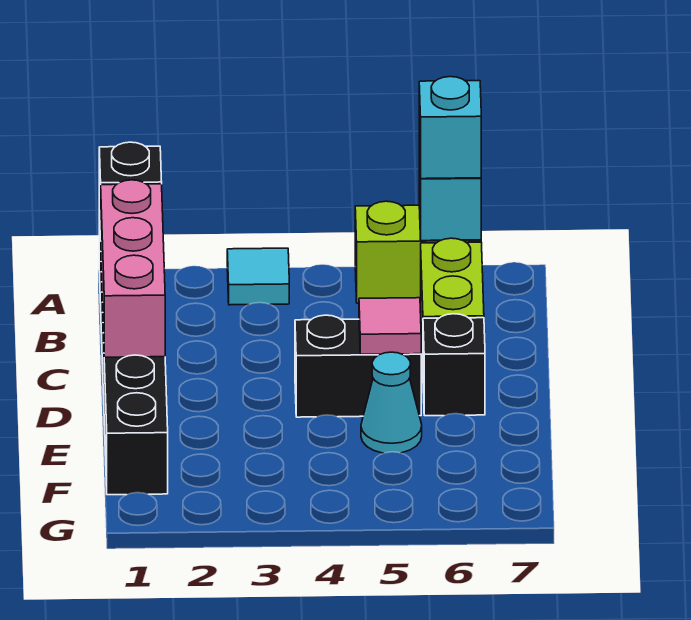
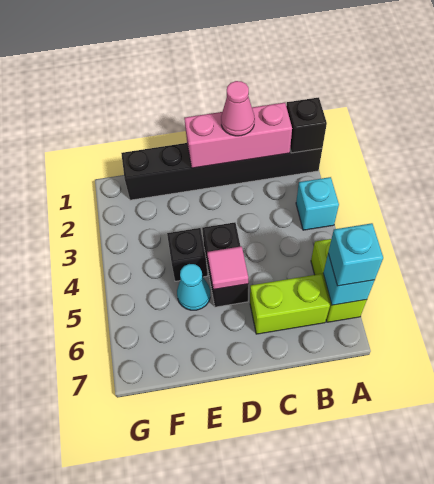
cyan 1x1 tile [227,248,289,305] -> cyan 1x1 brick [296,177,339,230]
none -> pink 1x1 cone [221,81,255,136]
black 1x1 brick [423,314,485,416] -> black 1x1 brick moved to [167,228,208,281]

